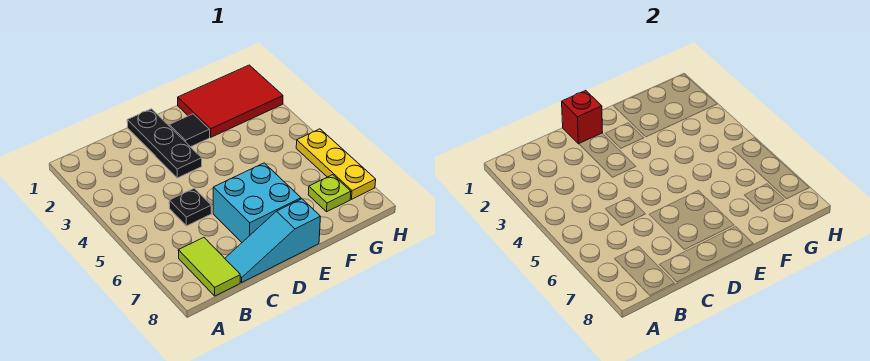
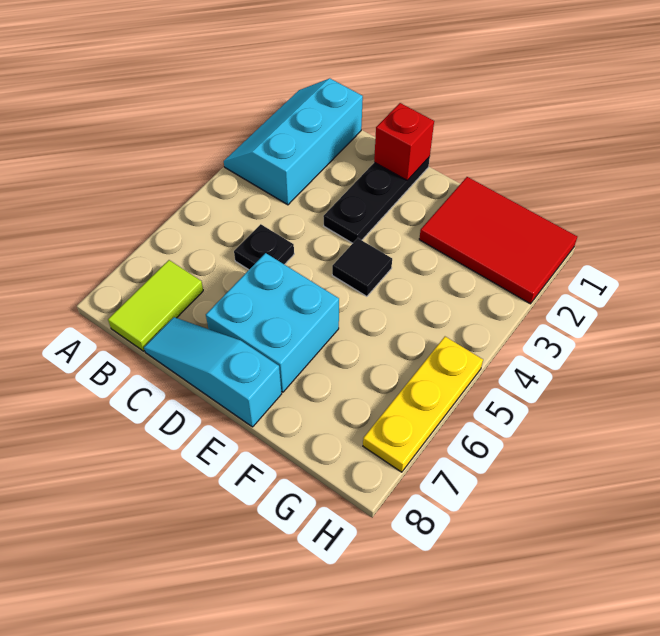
none -> cyan 2x3 slope [224,79,363,205]
black 1x1 tile [169,114,210,147] -> black 1x1 tile moved to [332,238,392,296]
lime 1x1 plate [308,175,351,212] -> none

